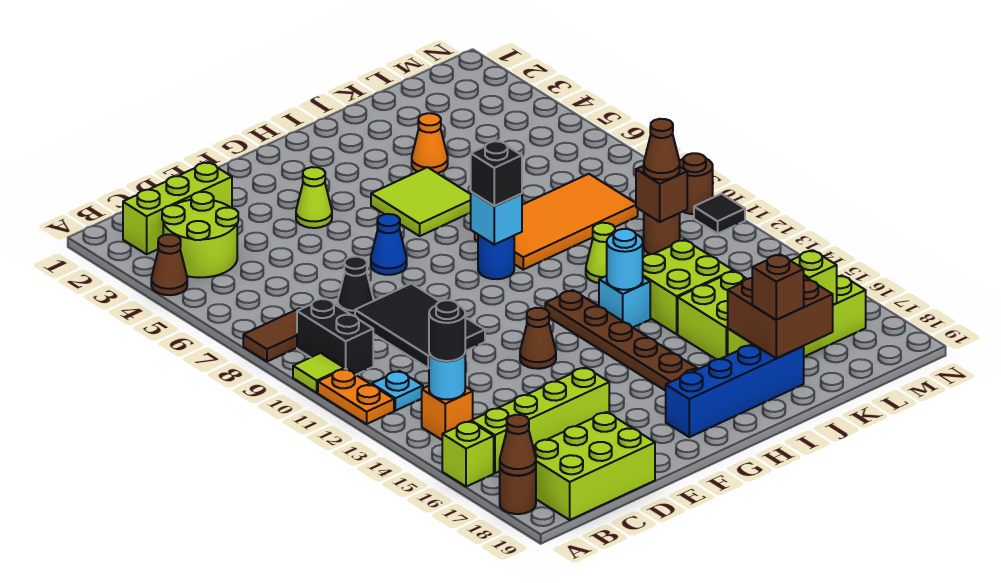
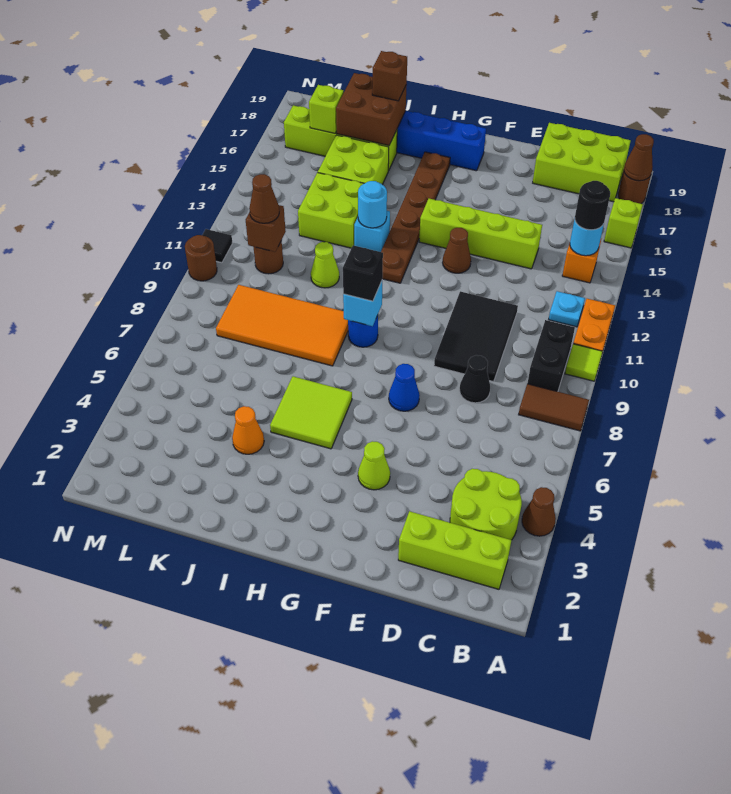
lime 1x4 brick [471,367,609,473] -> lime 1x4 brick moved to [419,199,542,269]

